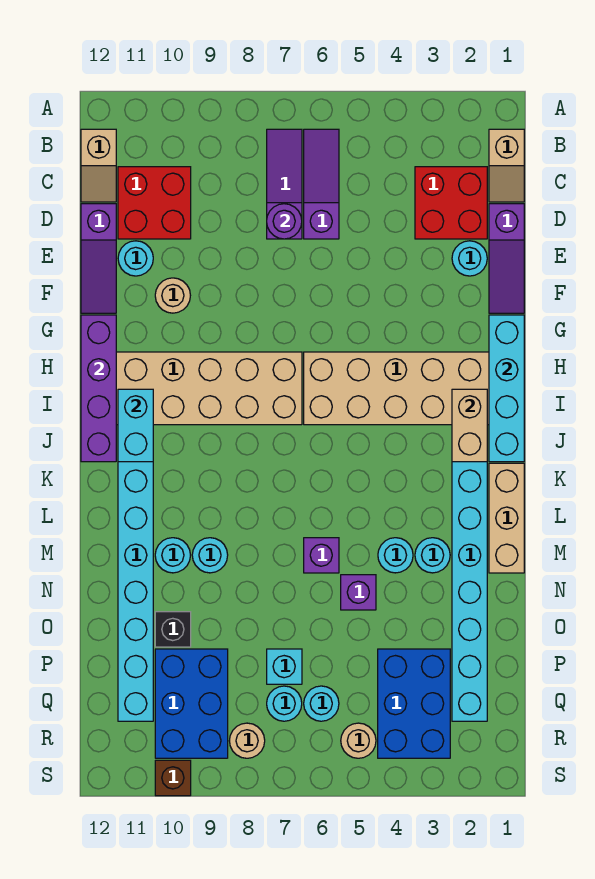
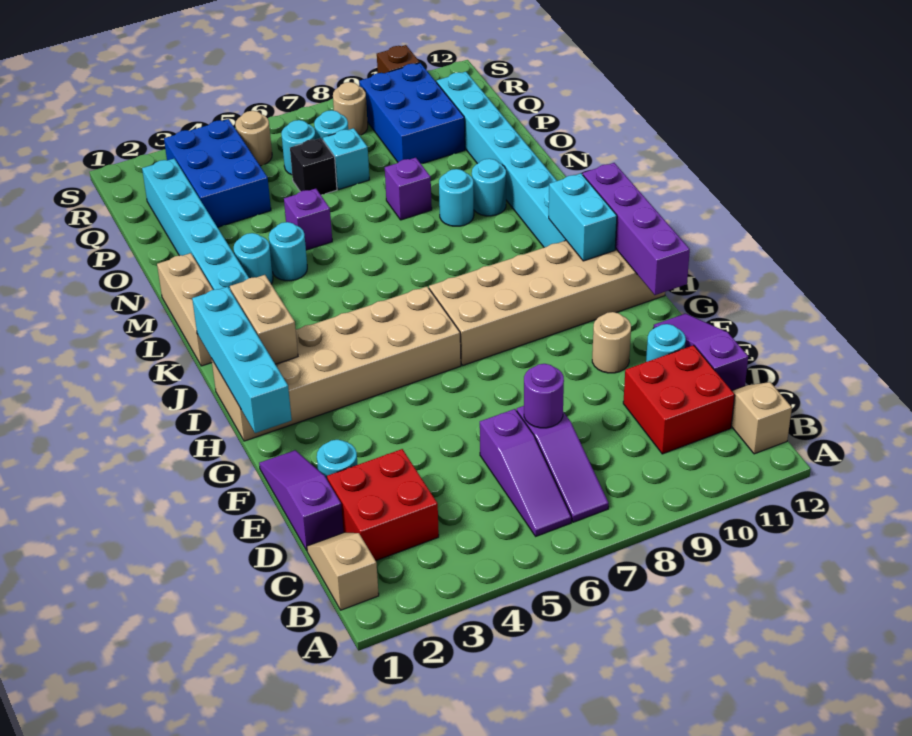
purple 1x1 brick [304,538,339,573] -> purple 1x1 brick moved to [385,158,432,220]
black 1x1 brick [155,612,191,647] -> black 1x1 brick moved to [290,138,337,195]

